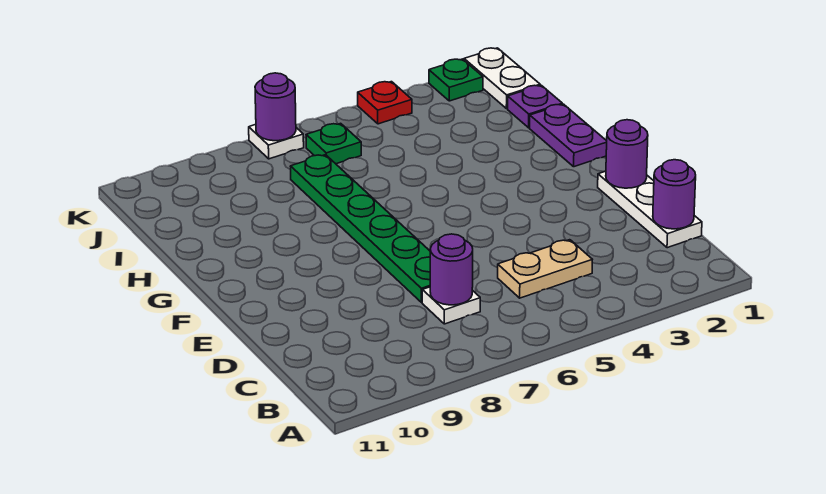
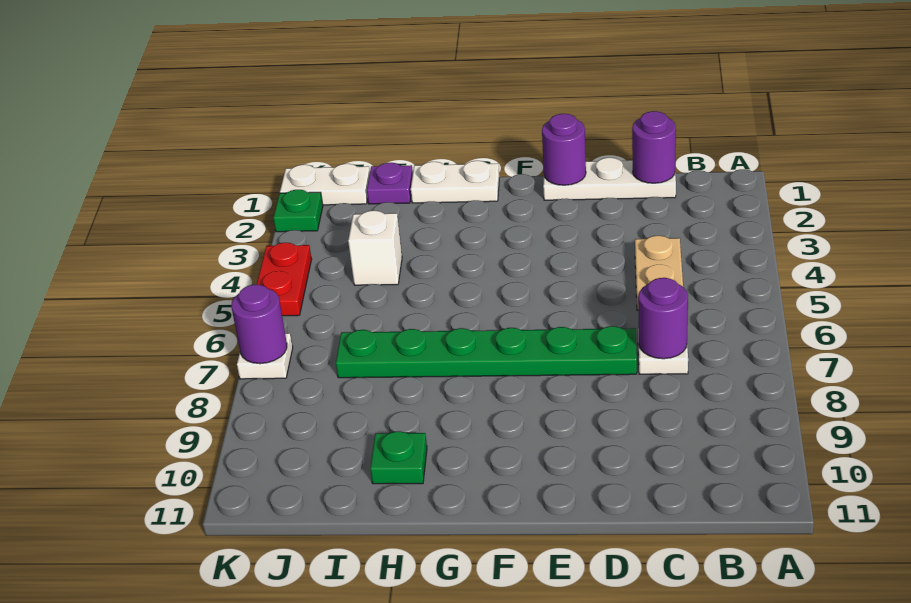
purple 1x2 plate [530,104,607,167] -> white 1x2 plate [411,161,499,203]
none -> white 1x1 brick [348,211,402,285]
green 1x1 plate [306,123,361,164] -> green 1x1 plate moved to [370,431,427,484]
red 1x1 plate [358,82,412,124] -> red 1x2 plate [257,243,312,316]

